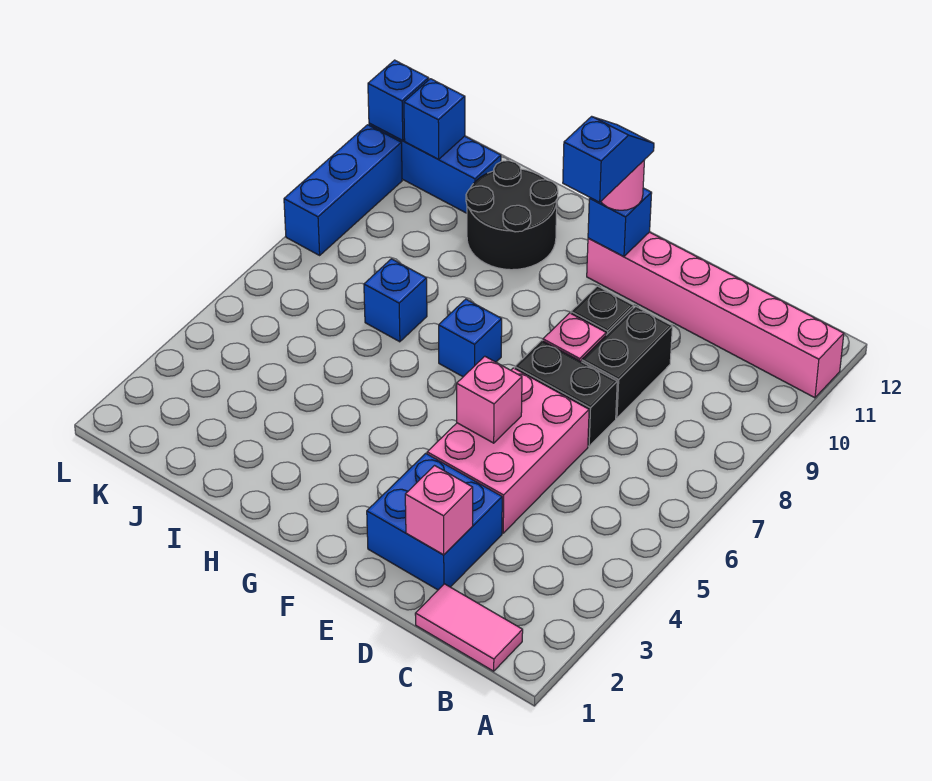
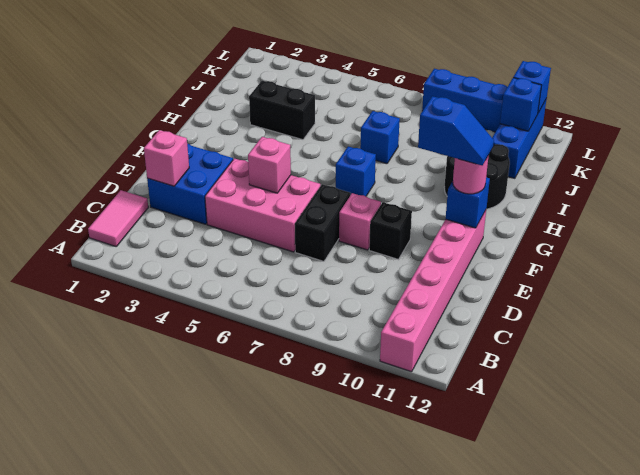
black 1x2 brick [582,306,672,418] -> black 1x2 brick moved to [249,81,315,140]

